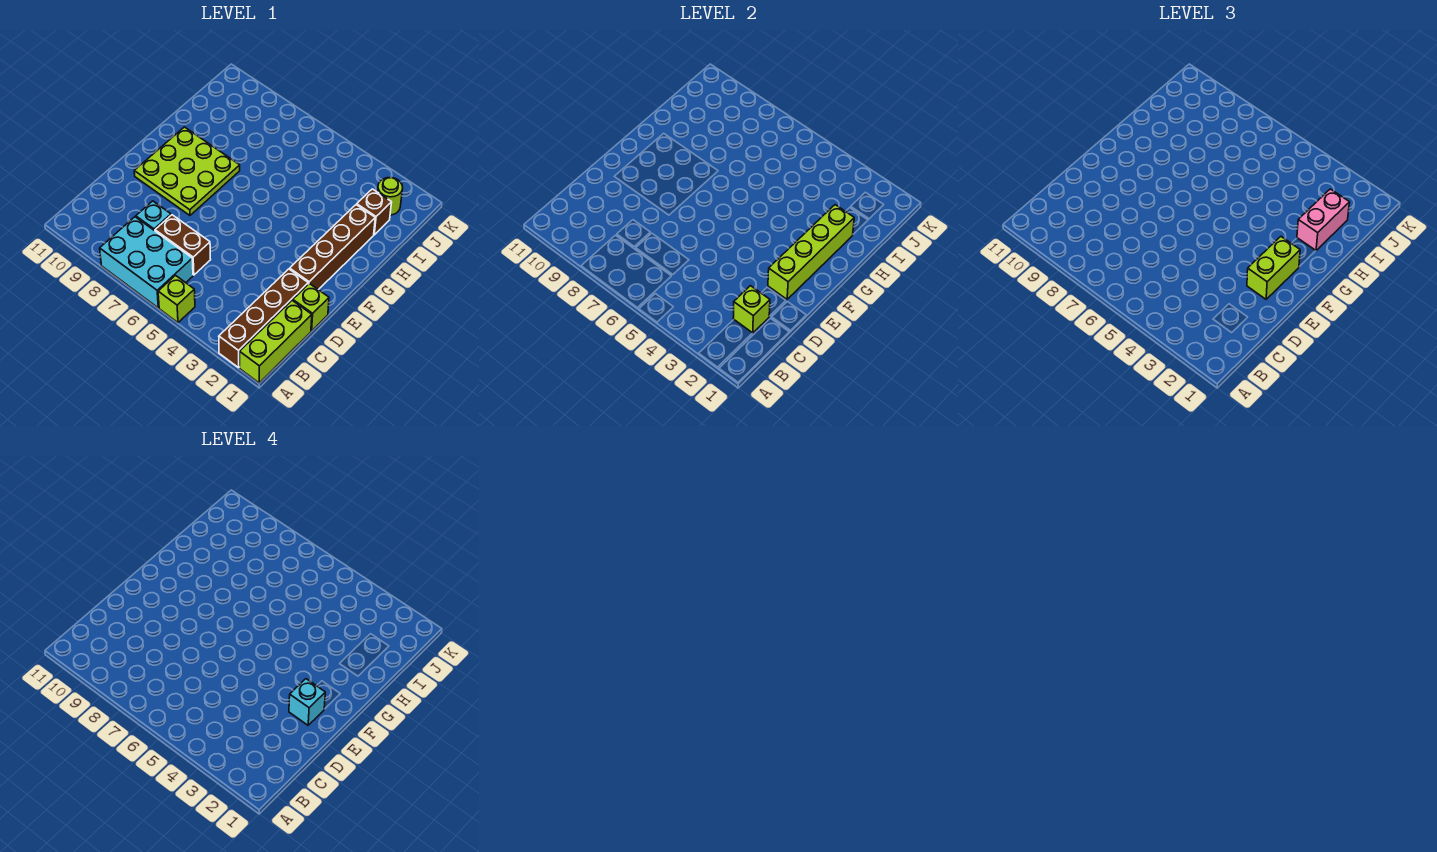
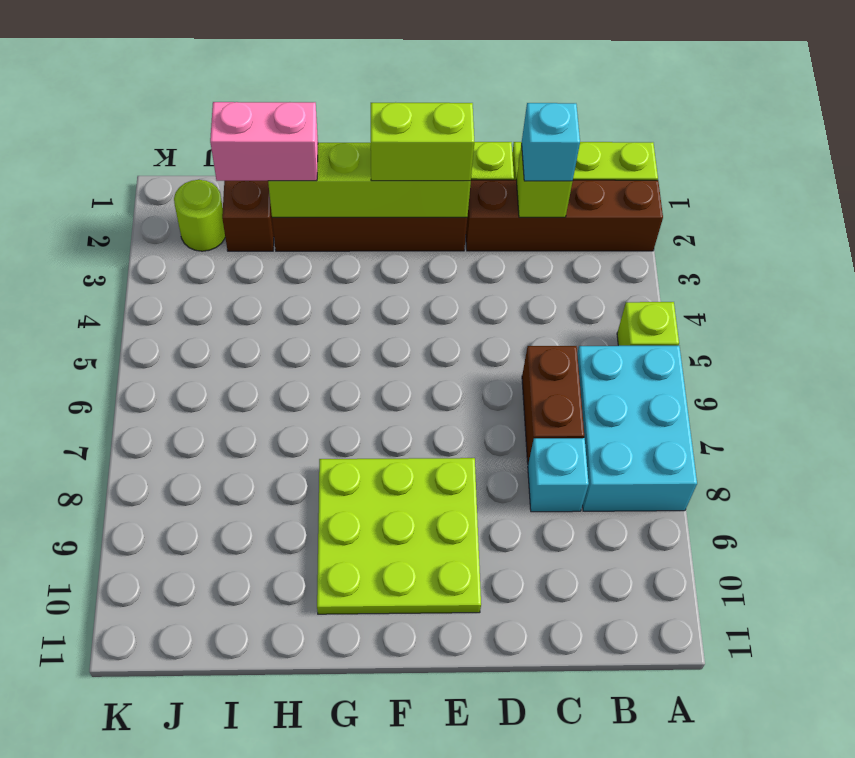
cyan 1x1 brick [289,679,325,725] -> cyan 1x1 brick moved to [522,103,580,181]

